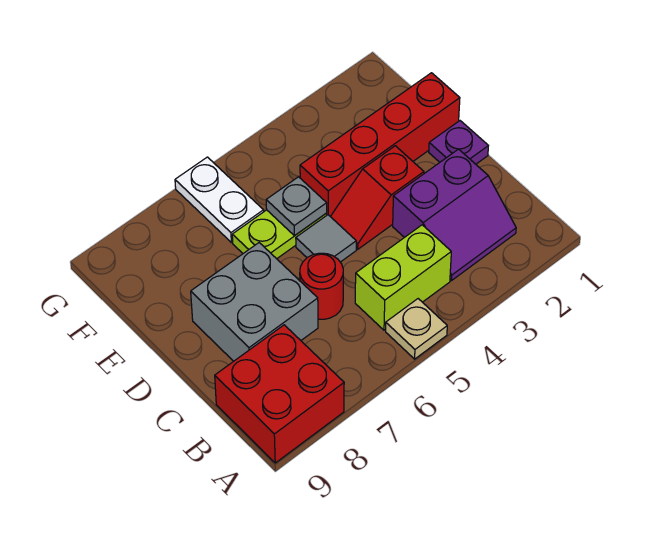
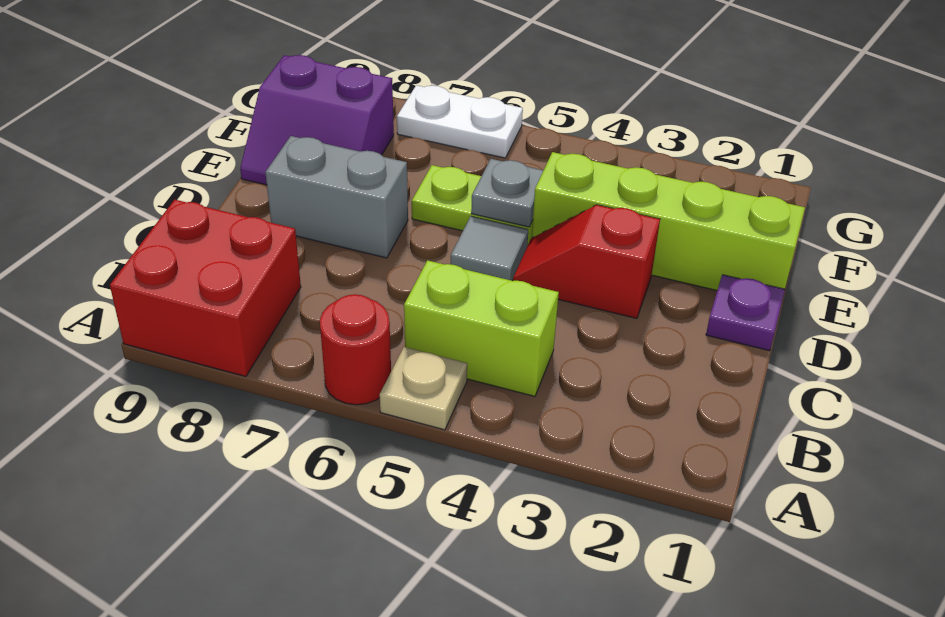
purple 2x2 slope [393,149,516,281] -> purple 2x2 slope moved to [240,55,394,185]
red 1x1 round brick [300,253,343,319] -> red 1x1 round brick moved to [320,294,391,405]
grey 2x2 brick [191,243,318,361] -> grey 1x2 brick [265,136,408,258]
red 1x4 brick [300,73,460,216] -> lime 1x4 brick [532,152,805,290]
white 1x2 plate [175,157,264,242] -> white 1x2 plate turned to [397,85,523,158]

